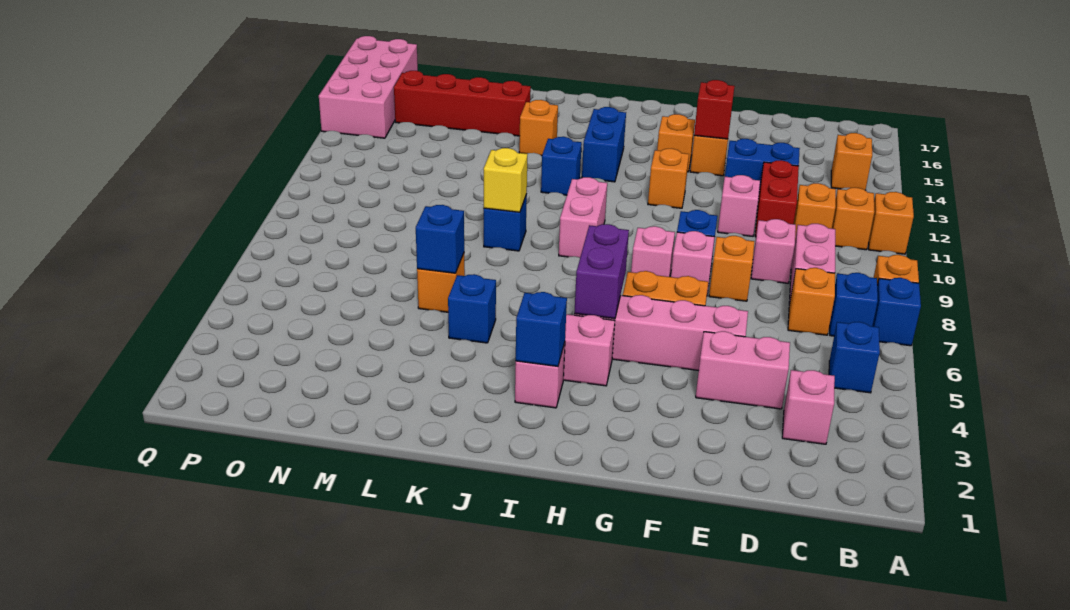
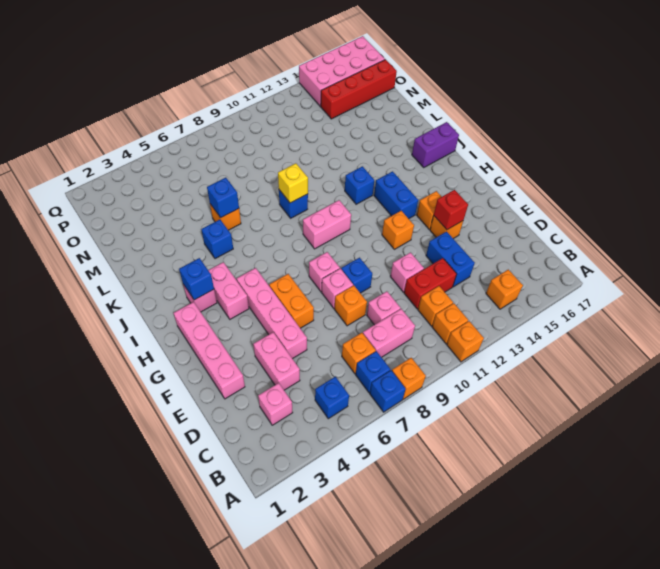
none -> pink 1x4 brick [174,302,245,399]
purple 1x2 brick [574,224,629,319] -> purple 1x2 brick moved to [412,122,459,167]
blue 1x2 brick [582,107,626,182] -> blue 1x2 brick turned to [374,171,418,219]
orange 1x1 brick [519,100,558,156] -> none
red 1x4 brick [394,71,531,136] -> red 1x4 brick turned to [321,60,397,119]

